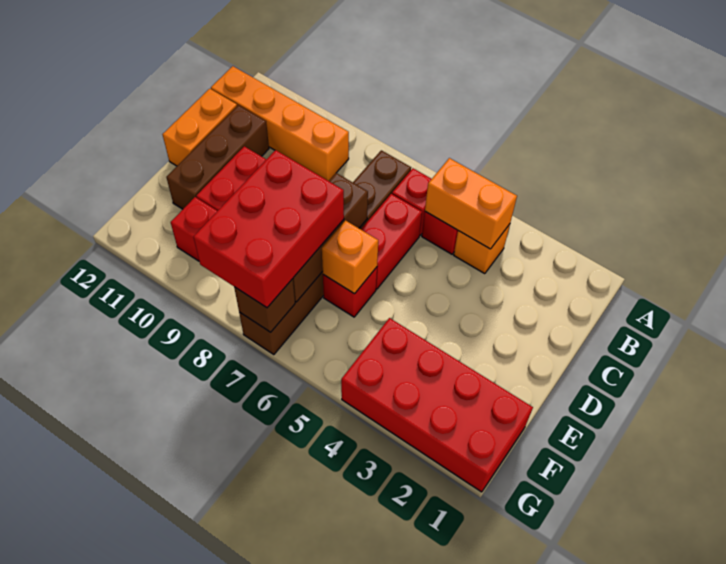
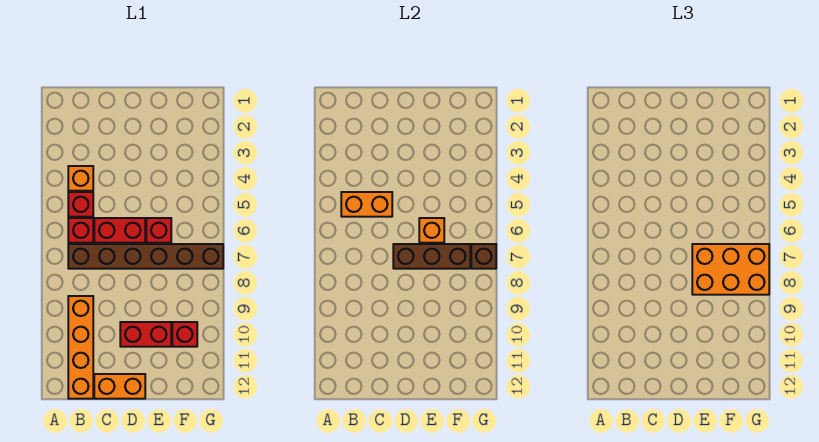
orange 1x2 brick [425,158,517,249] -> orange 1x2 brick turned to [341,192,392,217]
brown 1x3 brick [166,105,269,209] -> none
red 2x3 brick [193,150,344,308] -> orange 2x3 brick [692,244,769,295]
red 2x4 brick [341,318,533,492] -> none

